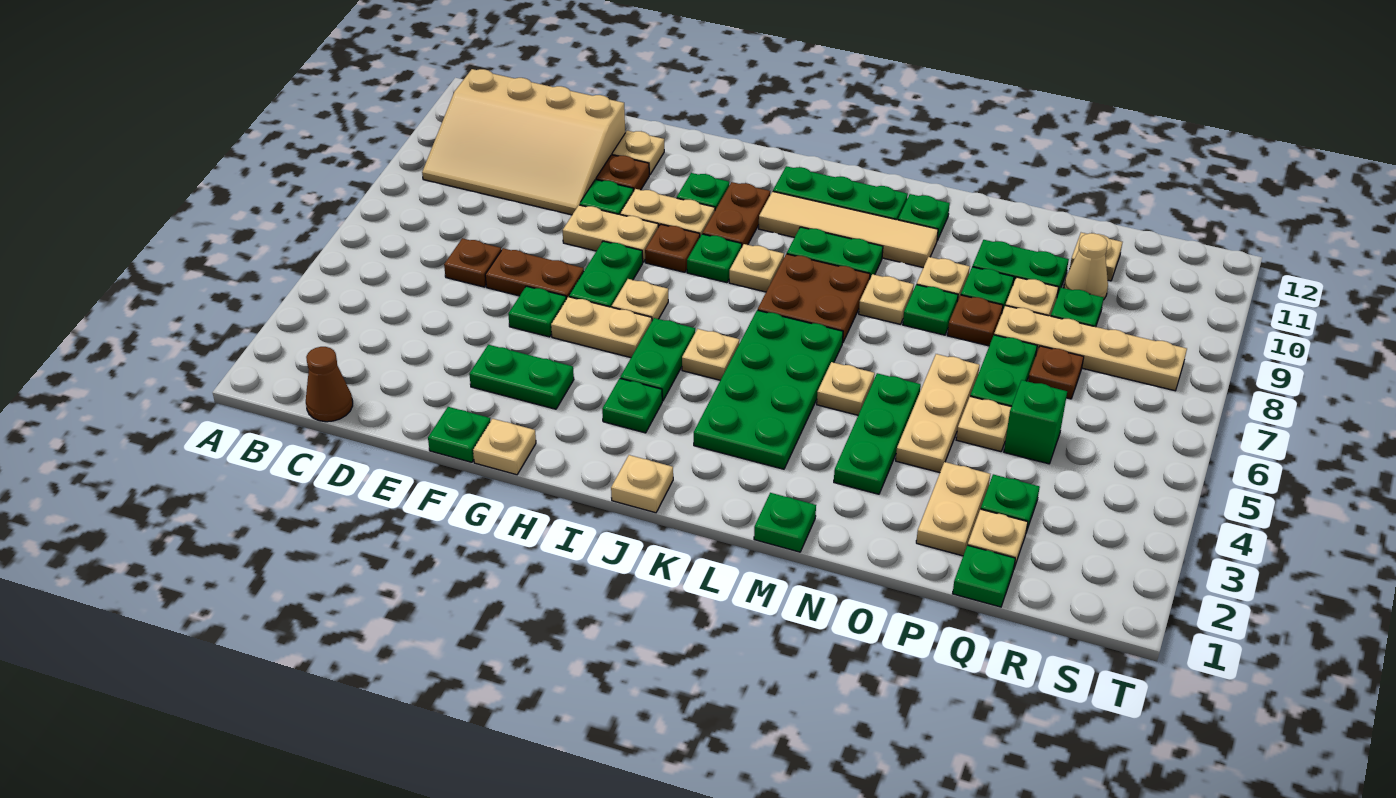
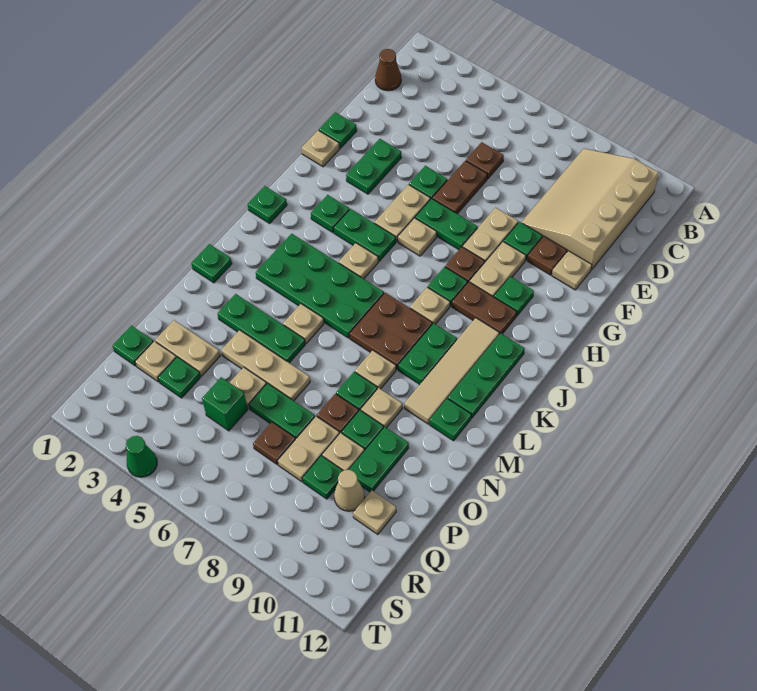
tan 1x1 plate [611,455,673,513] -> green 1x1 plate [248,186,287,223]
tan 1x4 plate [994,306,1187,391] -> tan 1x2 plate [278,416,340,482]
none -> green 1x1 cone [126,436,157,477]

